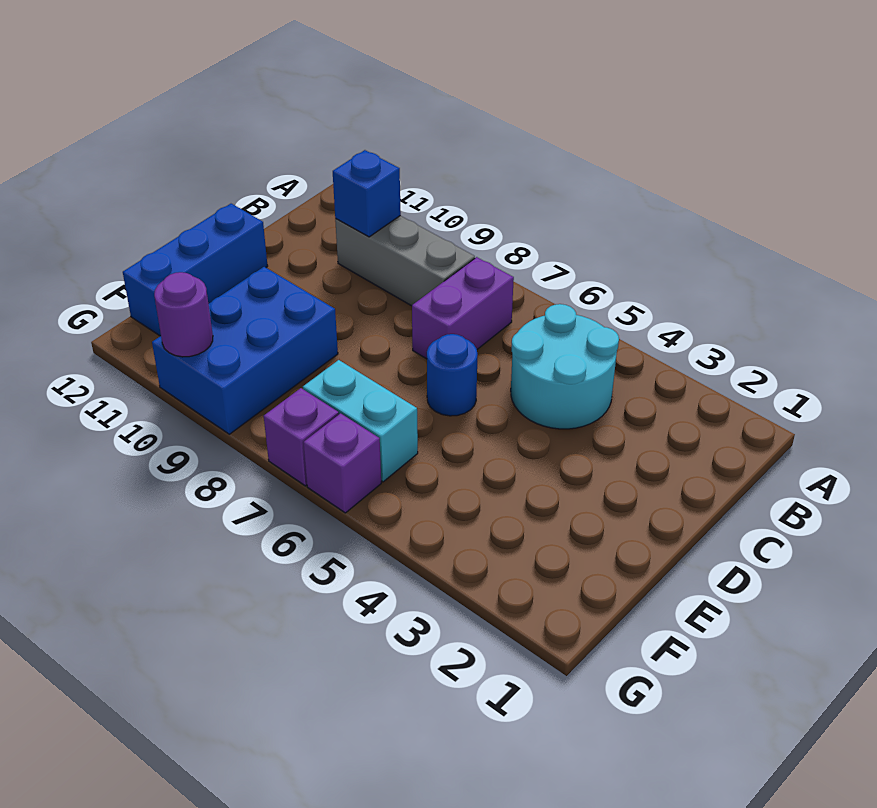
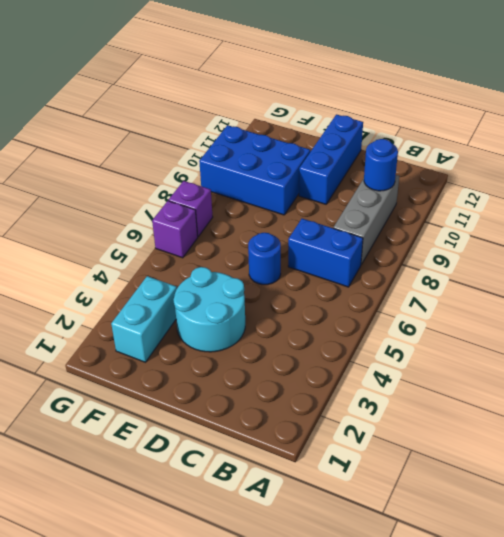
cyan 2x2 round brick [511,304,619,429] -> cyan 2x2 round brick moved to [173,267,245,352]
purple 1x2 brick [412,257,514,359] -> blue 1x2 brick [288,219,363,287]
blue 1x1 brick [333,150,401,237] -> blue 1x1 round brick [364,139,398,191]
blue 1x3 brick [123,204,268,336] -> blue 1x3 brick turned to [299,114,363,204]
cyan 1x2 brick [303,360,418,482] -> cyan 1x2 brick moved to [111,276,177,362]
purple 1x1 round brick [154,272,213,357] -> none

